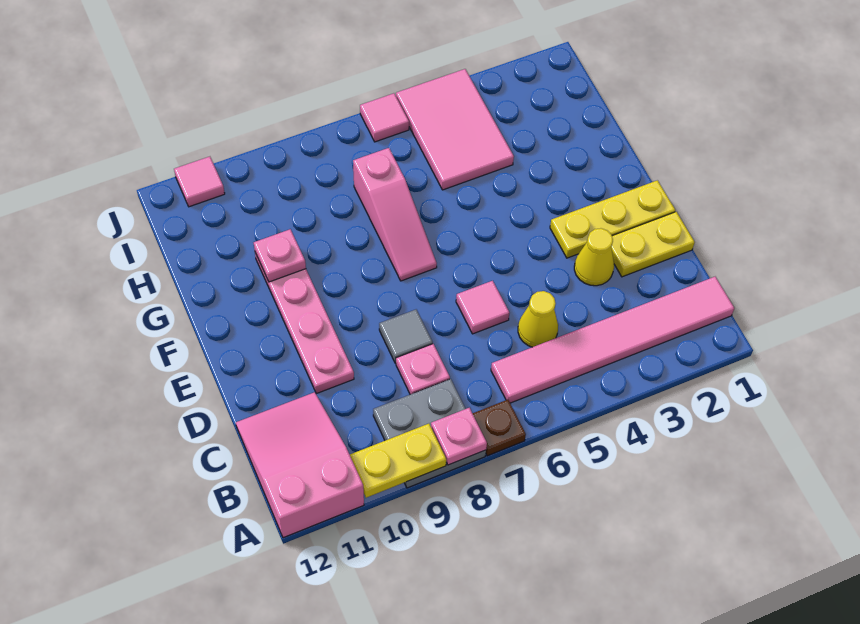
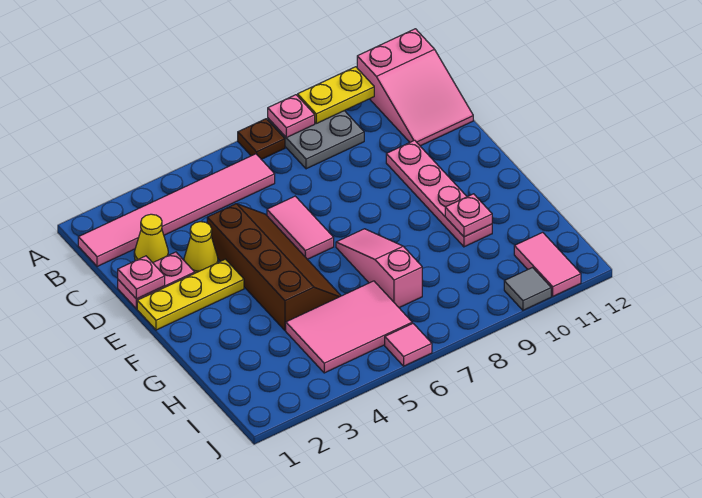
yellow 1x1 cone [518,291,558,347] -> yellow 1x1 cone moved to [134,214,168,263]
pink 1x1 plate [396,344,450,394] -> pink 1x1 plate moved to [118,256,165,299]
yellow 1x2 plate [611,212,695,277] -> pink 1x2 plate [118,252,195,309]
none -> brown 2x4 slope [207,204,341,330]
pink 1x1 tile [456,281,509,334] -> pink 1x2 tile [267,196,334,259]
grey 1x1 tile [379,310,433,363] -> grey 1x1 tile moved to [504,268,551,310]
pink 2x3 tile [396,69,514,190] -> pink 2x3 tile turned to [286,281,412,373]
pink 1x1 tile [174,157,225,207] -> pink 1x2 tile [514,232,581,296]

